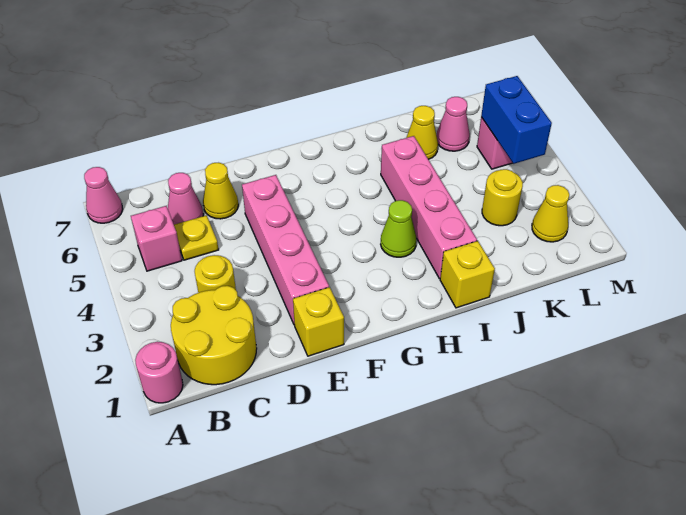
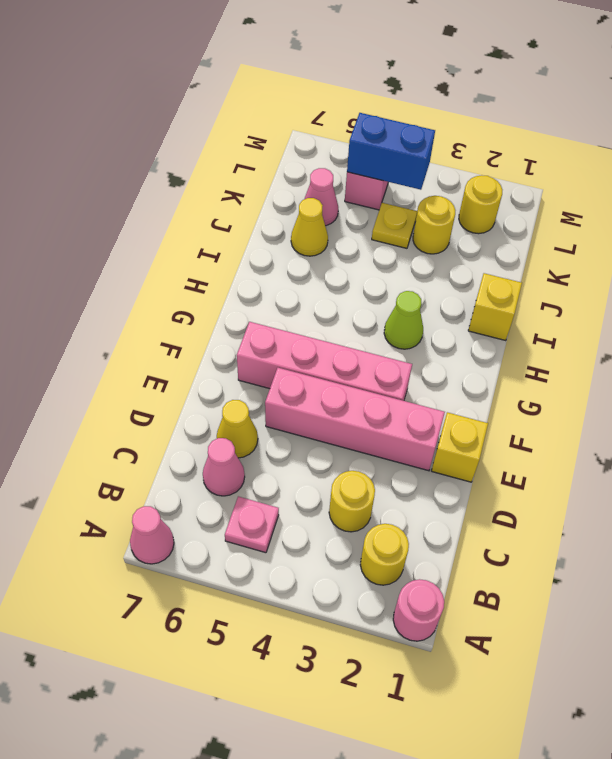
yellow 2x2 round brick [171,286,257,385] -> yellow 1x1 round brick [360,524,409,585]
pink 1x1 brick [131,206,182,271] -> pink 1x1 plate [225,496,279,553]
yellow 1x1 plate [174,215,219,260] -> yellow 1x1 plate moved to [372,203,417,248]
pink 1x4 brick [381,136,477,279] -> pink 1x4 brick moved to [237,322,412,401]
yellow 1x1 cone [532,185,569,242] -> yellow 1x1 round brick [459,176,502,234]

